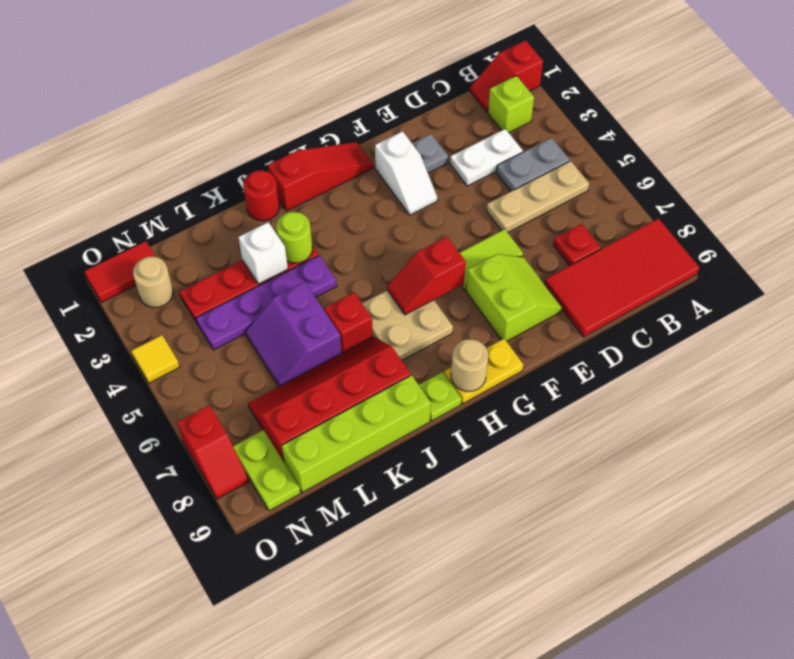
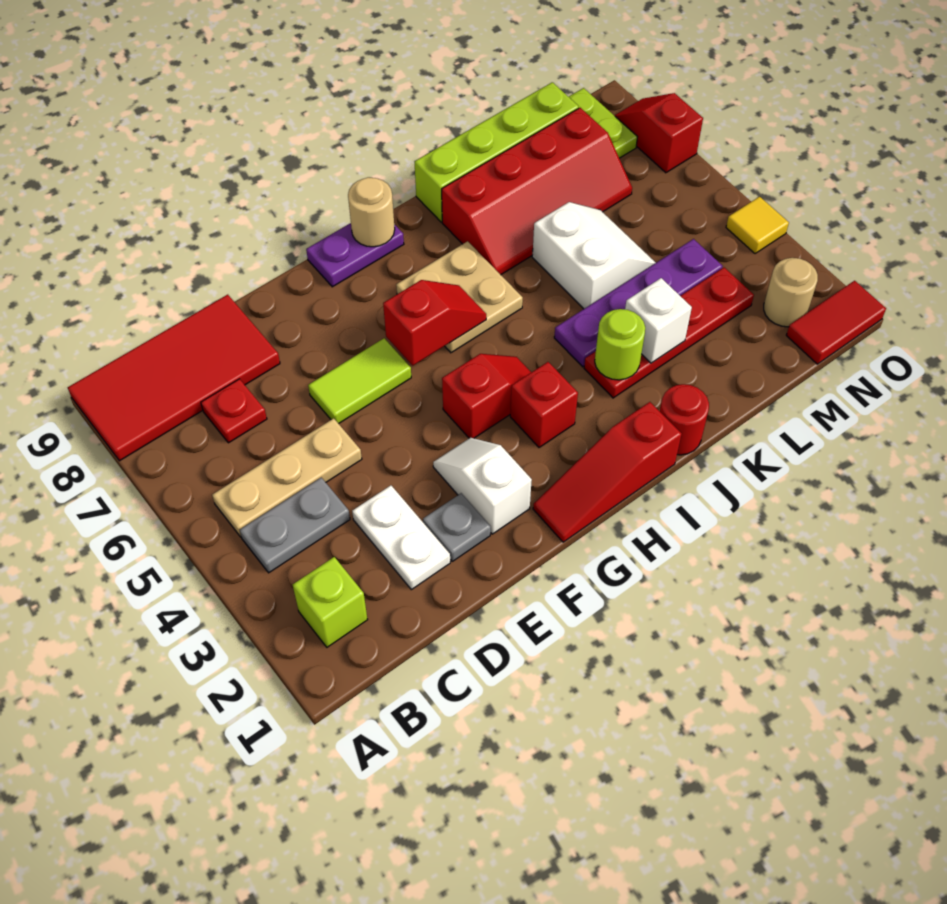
red 1x2 slope [470,40,543,112] -> red 1x2 slope moved to [442,354,531,438]
white 1x2 plate [450,129,523,186] -> white 1x2 plate turned to [352,486,450,590]
lime 2x2 slope [466,254,562,341] -> none
yellow 1x2 plate [444,339,523,404] -> purple 1x2 plate [306,223,404,287]
lime 1x1 plate [419,372,462,421] -> none
red 1x1 brick [324,293,373,353] -> red 1x1 brick moved to [510,362,578,448]
purple 2x2 slope [245,282,342,386] -> white 2x2 slope [532,202,656,309]

